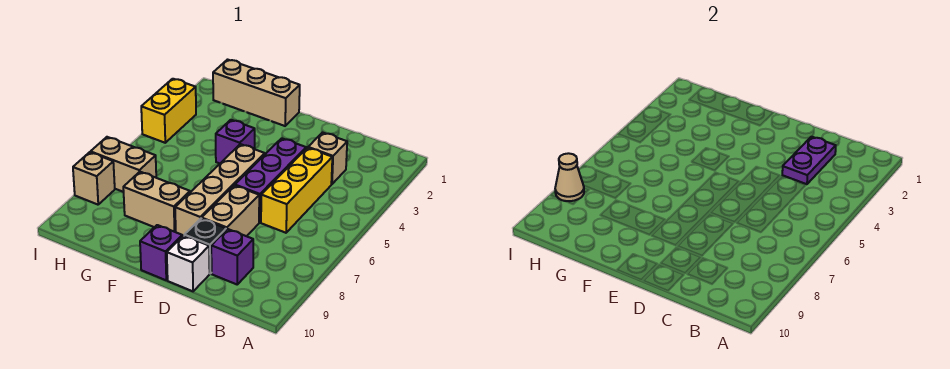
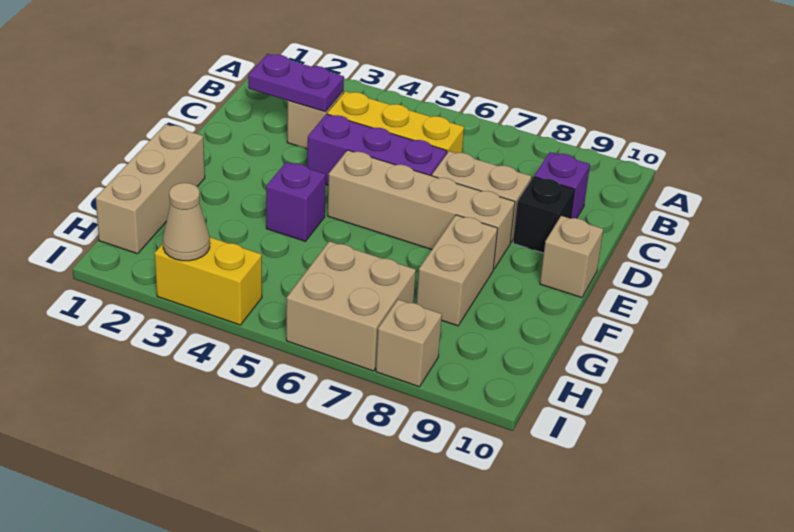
white 1x1 brick [167,236,210,291] -> none
purple 1x1 brick [140,225,182,280] -> tan 1x1 brick [540,216,603,298]
tan 1x2 brick [91,137,156,192] -> tan 2x2 brick [286,241,416,371]
tan 1x1 cone [555,153,584,201] -> tan 1x1 cone moved to [163,183,210,261]

